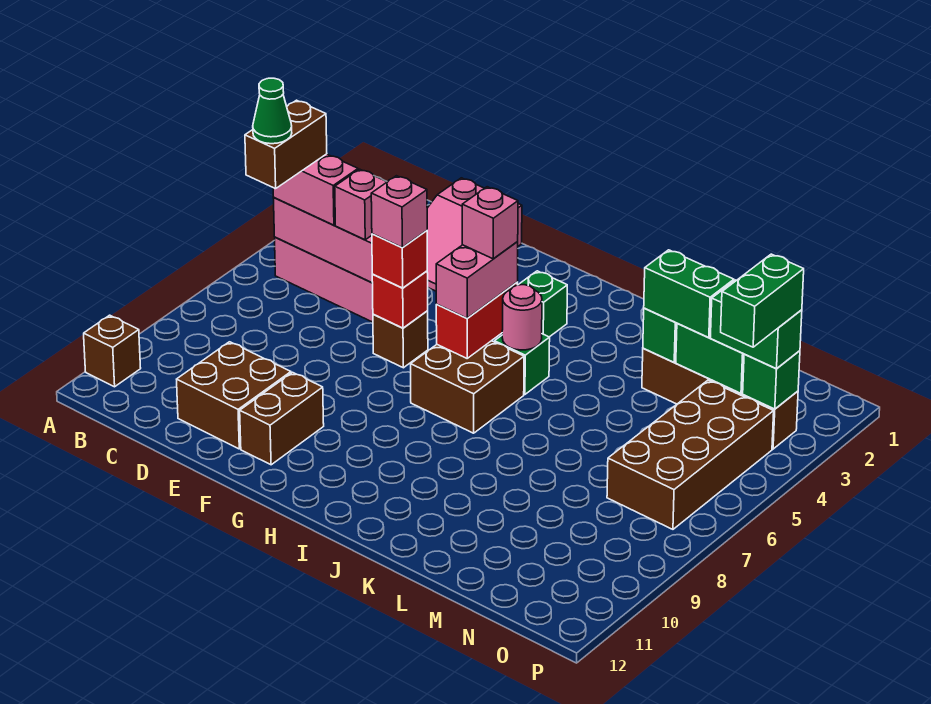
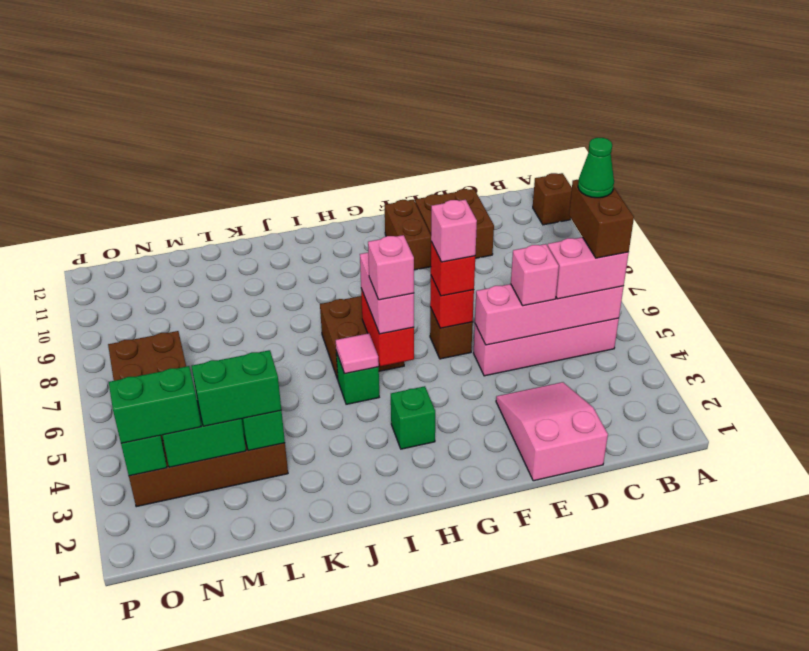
pink 1x1 round brick [502,285,542,350] -> pink 1x1 tile [336,333,379,374]
green 1x2 brick [721,254,804,347] -> none

